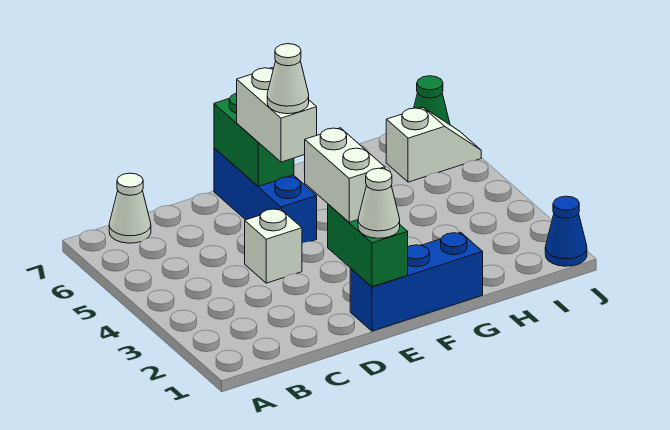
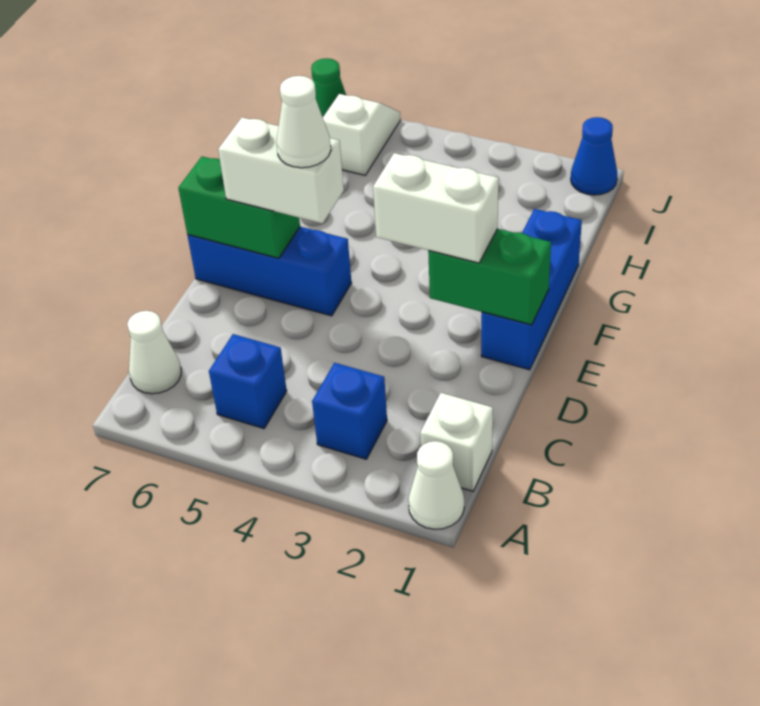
none -> blue 1x1 brick [312,363,387,459]
none -> blue 1x1 brick [209,334,287,429]
white 1x1 brick [245,209,302,283] -> white 1x1 brick moved to [420,393,493,491]
white 1x1 cone [358,168,400,238] -> white 1x1 cone moved to [408,441,464,529]

